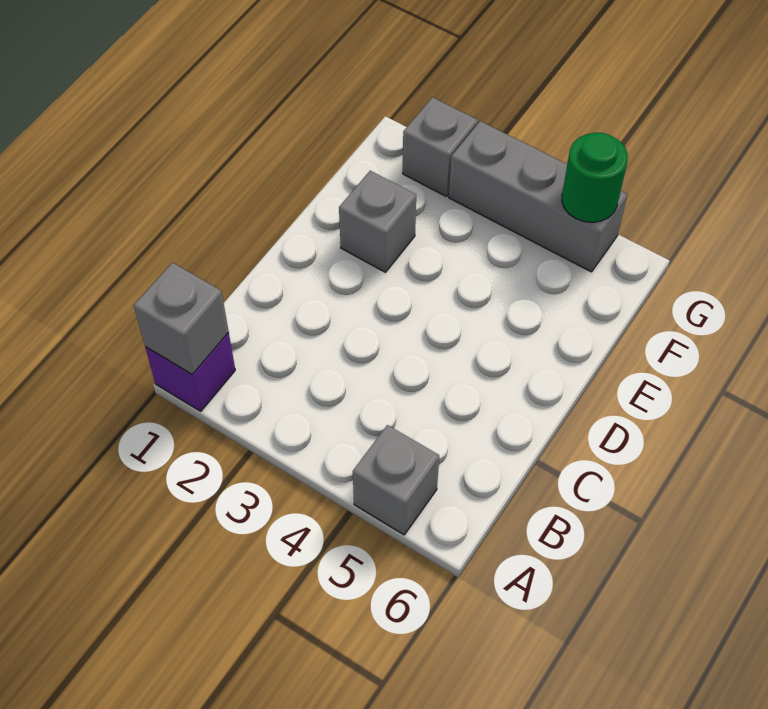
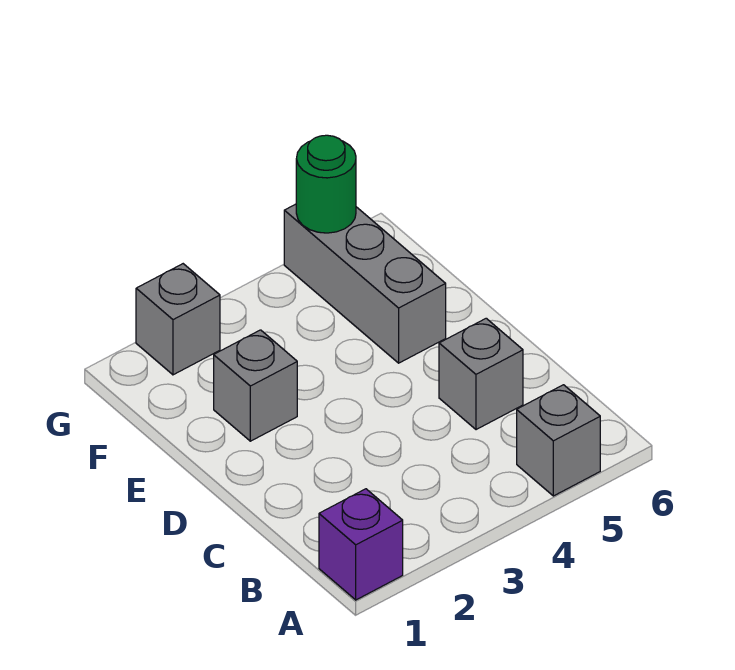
grey 1x1 brick [134,263,229,375] -> grey 1x1 brick moved to [439,318,523,430]
grey 1x3 brick [449,121,627,272] -> grey 1x3 brick turned to [284,204,446,363]

